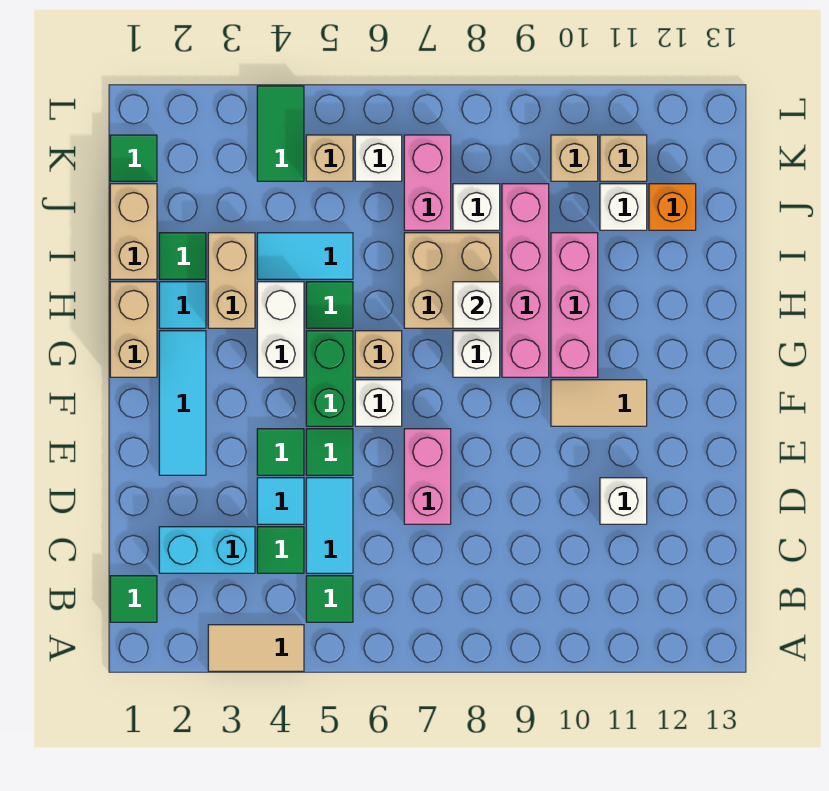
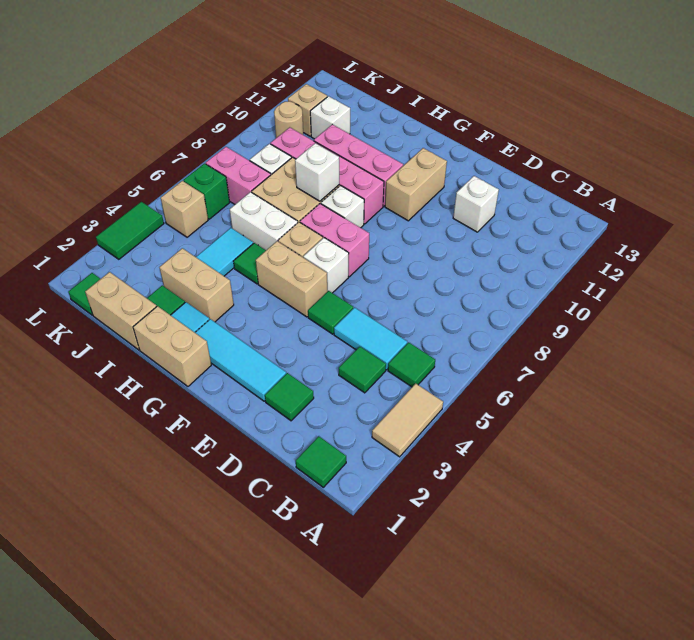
cyan 1x2 brick [159,527,255,573] -> none
cyan 1x1 tile [257,478,304,524] -> none
pink 1x2 brick [404,429,451,524] -> pink 1x2 brick moved to [300,204,369,277]
green 1x1 tile [257,429,304,475] -> green 1x1 tile moved to [265,373,314,421]
green 1x2 brick [306,331,353,426] -> tan 1x2 brick [256,241,327,317]
tan 1x2 tile [551,380,647,426] -> tan 1x2 brick [385,148,447,221]
white 1x2 brick [257,282,304,377] -> white 1x2 brick moved to [230,192,298,250]
orange 1x1 brick [649,184,696,230] -> none
green 1x2 tile [257,86,304,181] -> green 1x2 tile turned to [96,202,164,259]
white 1x1 brick [355,135,402,181] -> green 1x1 brick [183,163,230,219]
tan 1x1 brick [551,135,598,181] -> tan 1x1 round brick [274,101,303,138]

